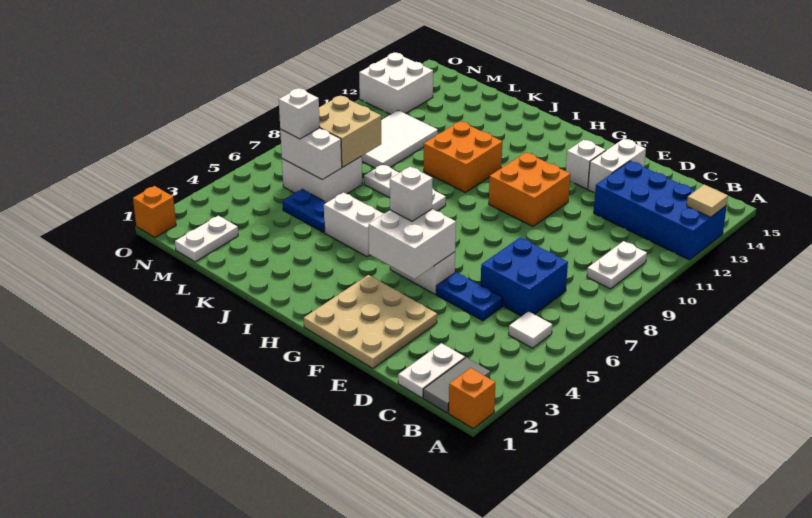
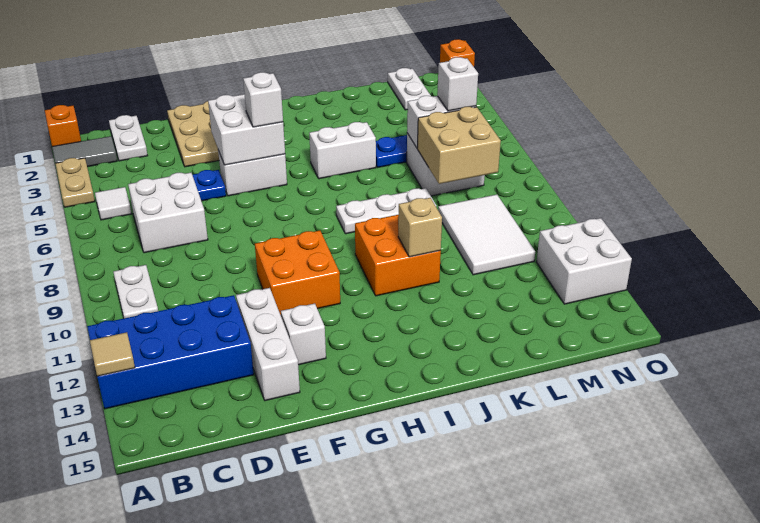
none -> tan 1x2 plate [55,158,95,207]
grey 1x2 tile [423,357,490,413] -> grey 1x2 tile turned to [52,136,117,167]
blue 2x2 brick [481,237,568,316] -> white 2x2 brick [128,173,208,253]
white 1x2 brick [588,139,646,193] -> white 1x3 brick [236,288,300,401]
none -> tan 1x1 brick [398,198,442,257]

